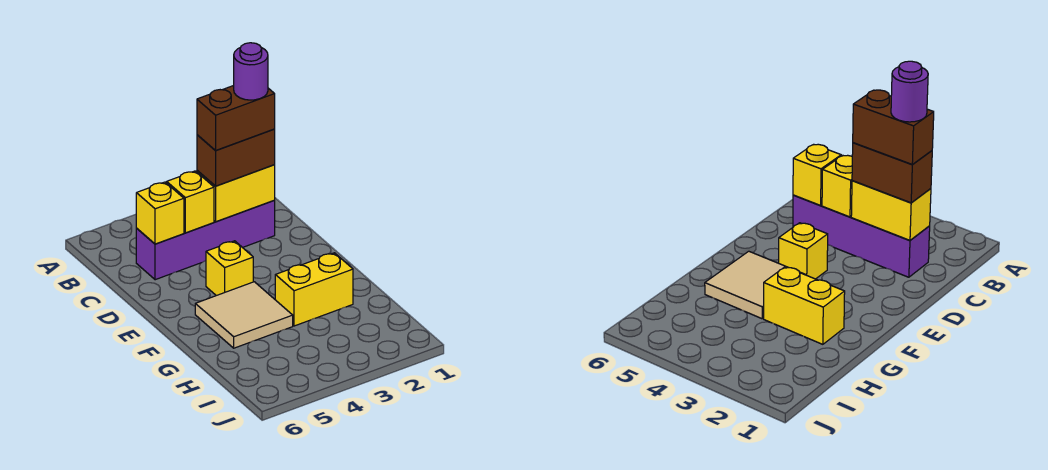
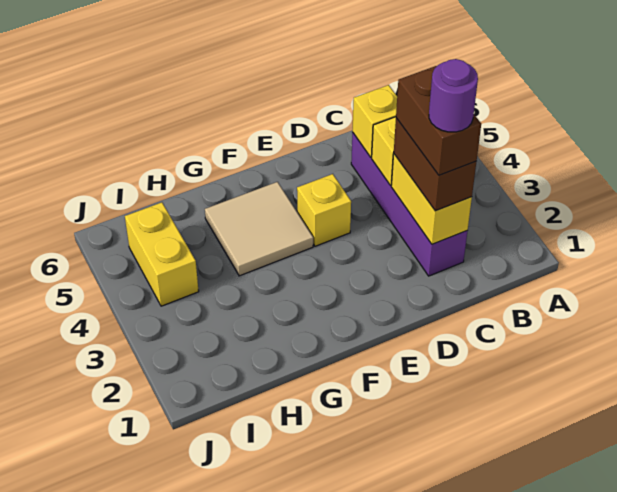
yellow 1x2 brick [275,253,353,326] -> yellow 1x2 brick moved to [125,202,199,306]

